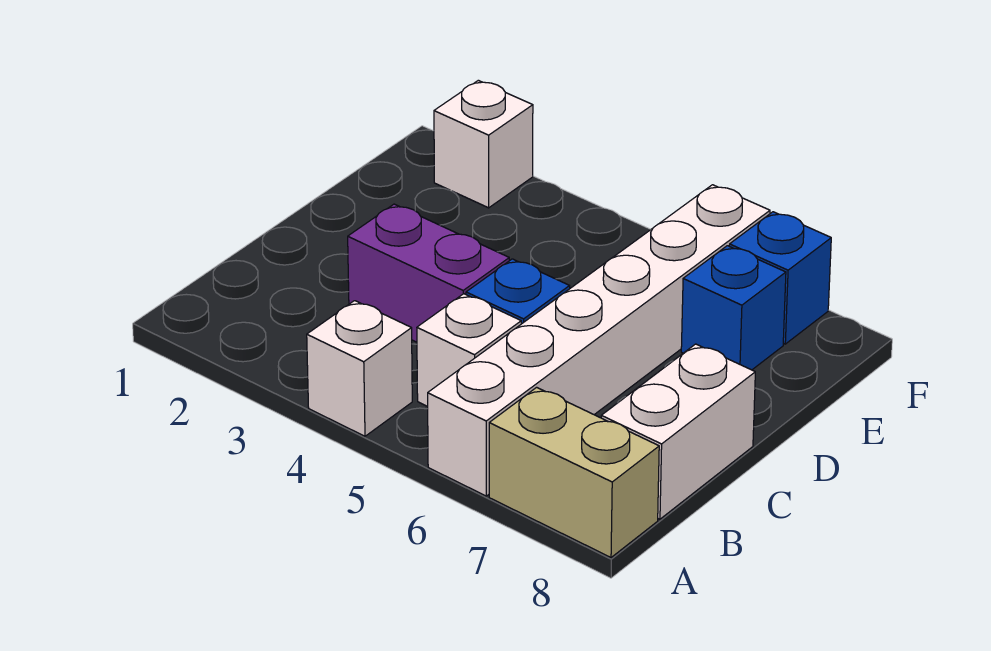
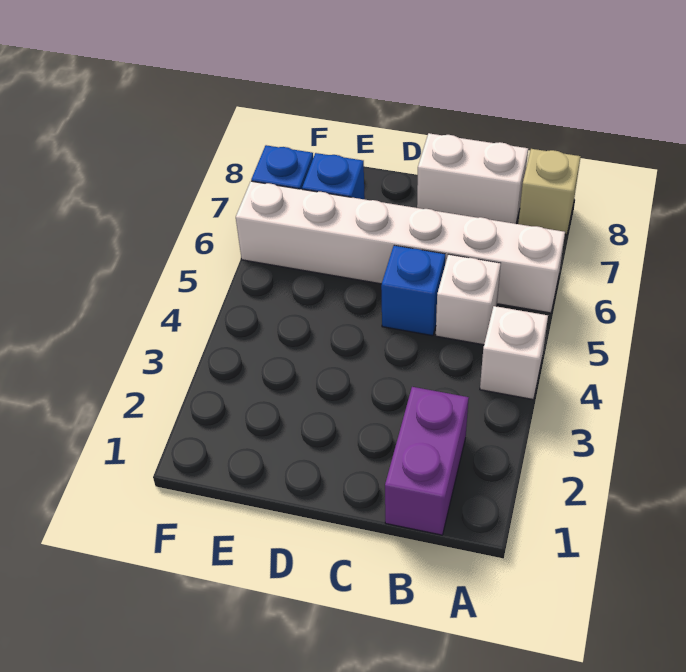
tan 1x2 brick [489,387,659,557] -> tan 1x1 brick [518,149,581,235]
purple 1x2 brick [348,204,509,342] -> purple 1x2 brick moved to [385,387,469,535]
white 1x1 brick [434,80,533,208] -> none

